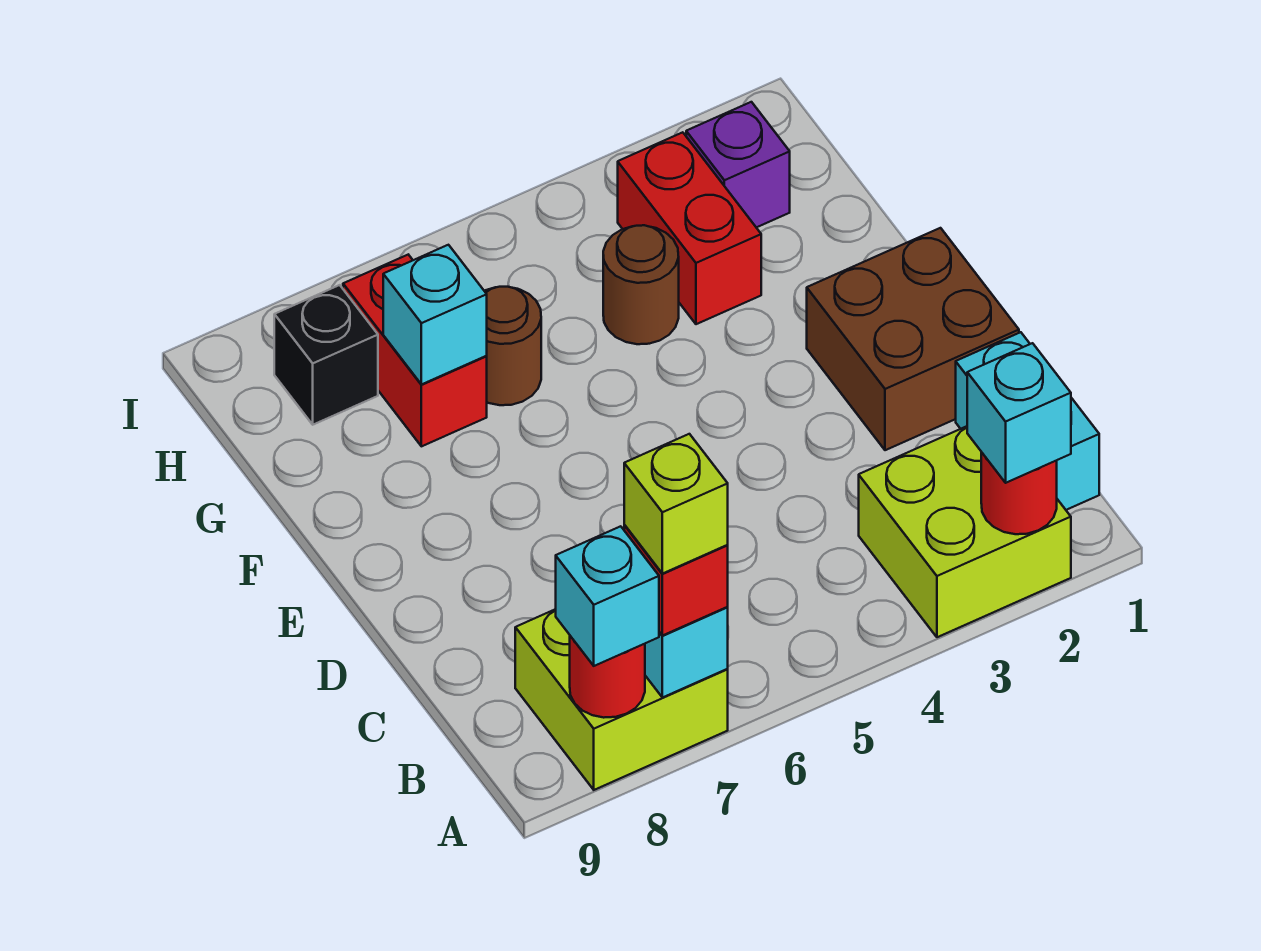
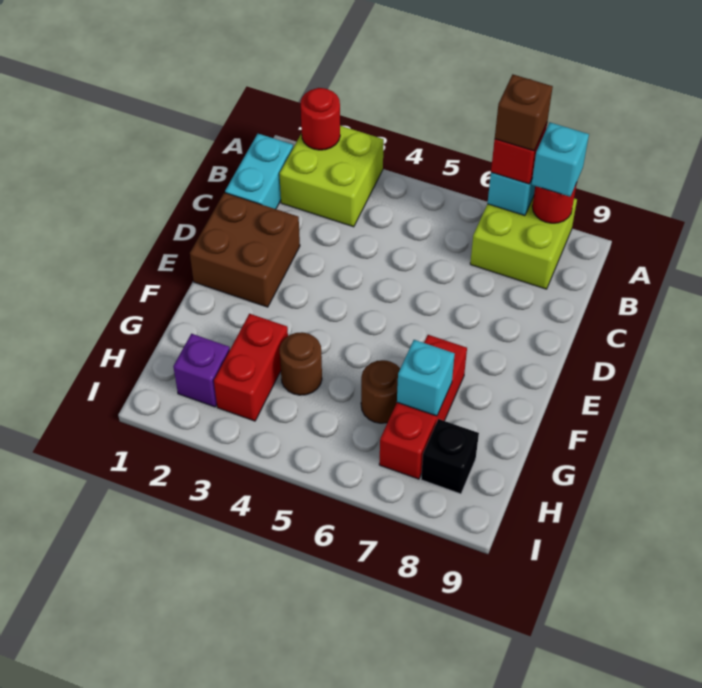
cyan 1x1 brick [967,343,1071,483] -> none
lime 1x1 brick [624,434,728,574] -> brown 1x1 brick [495,74,553,151]
red 1x2 brick [343,255,487,446] -> red 1x3 brick [379,335,467,479]

